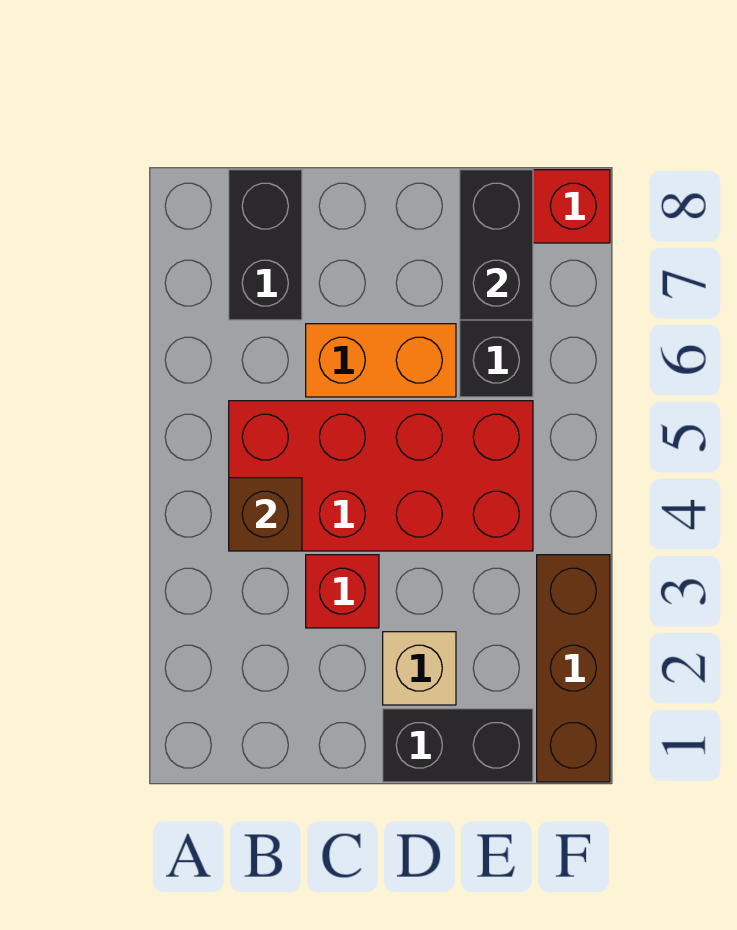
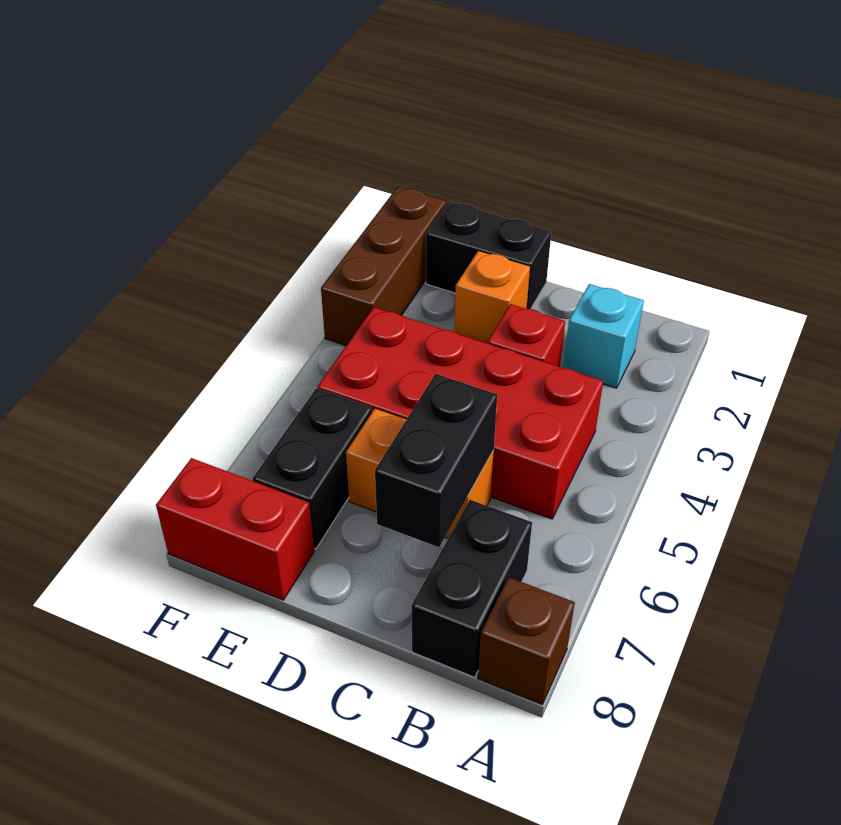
none -> cyan 1x1 brick [563,284,644,388]
brown 1x1 brick [229,478,302,551] -> brown 1x1 brick moved to [478,577,575,705]
tan 1x1 brick [383,632,456,705] -> orange 1x1 brick [454,251,530,343]
black 1x2 brick [460,170,533,320] -> black 1x2 brick moved to [375,374,497,547]

